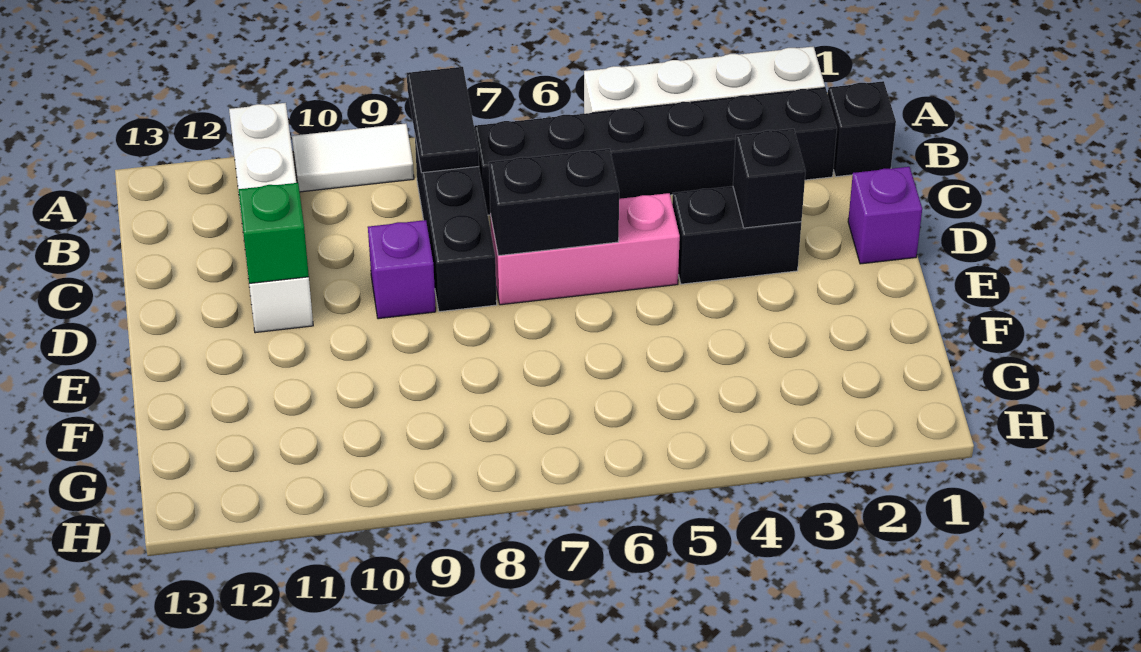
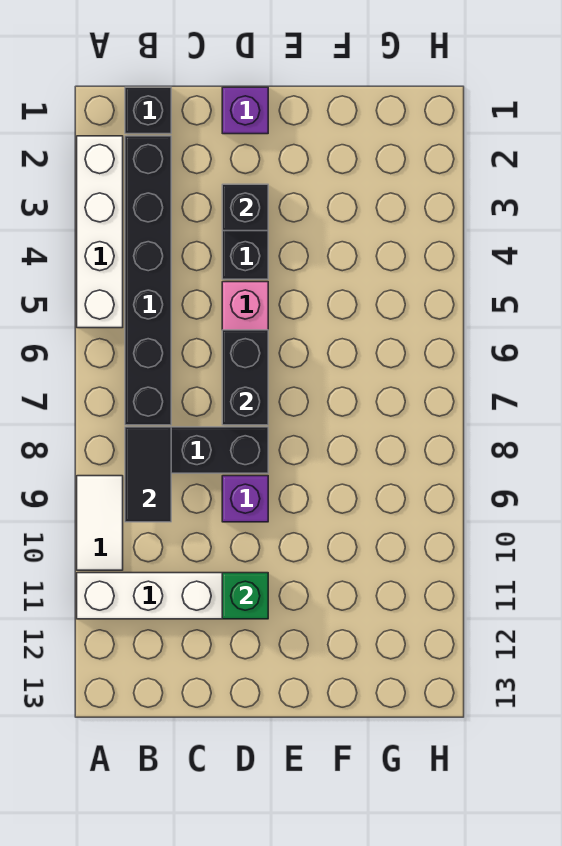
black 1x2 tile [407,67,479,173] -> black 1x2 tile turned to [125,427,171,522]

